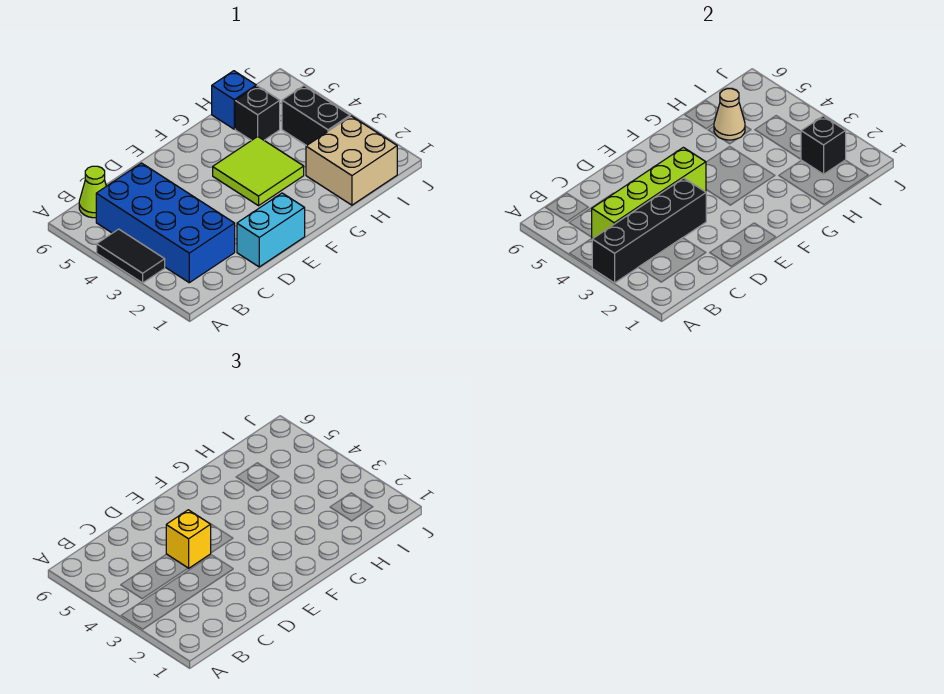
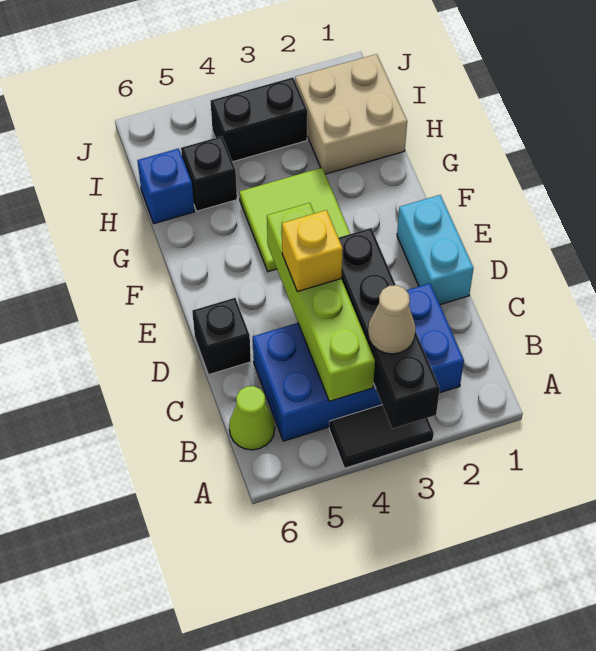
tan 1x1 cone [714,89,745,140] -> tan 1x1 cone moved to [368,285,416,354]
black 1x1 brick [801,116,846,174] -> black 1x1 brick moved to [192,298,251,375]

